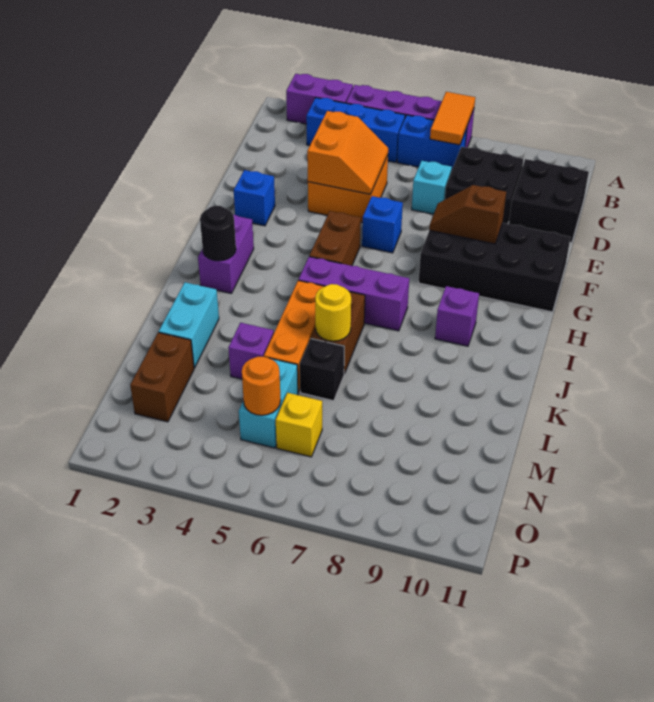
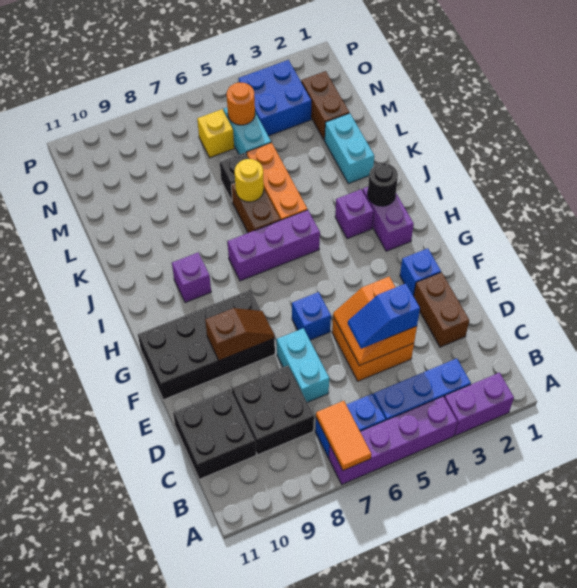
none -> blue 1x2 slope [348,284,420,349]
cyan 1x1 brick [412,161,452,214] -> cyan 1x2 brick [277,328,329,402]
brown 1x2 brick [309,211,361,266] -> brown 1x2 brick moved to [414,272,469,347]
purple 1x1 brick [228,323,274,379] -> purple 1x1 brick moved to [335,189,374,239]
none -> blue 2x2 brick [239,60,311,136]

